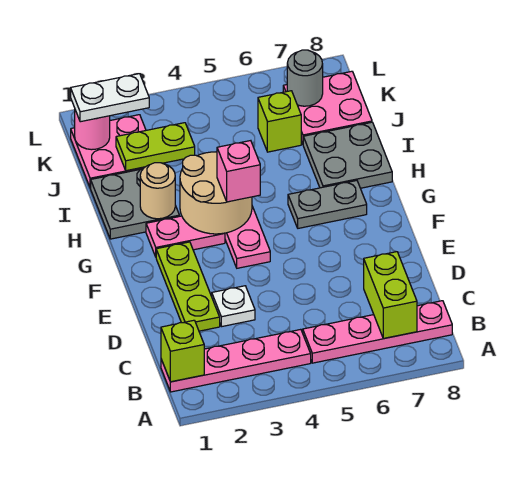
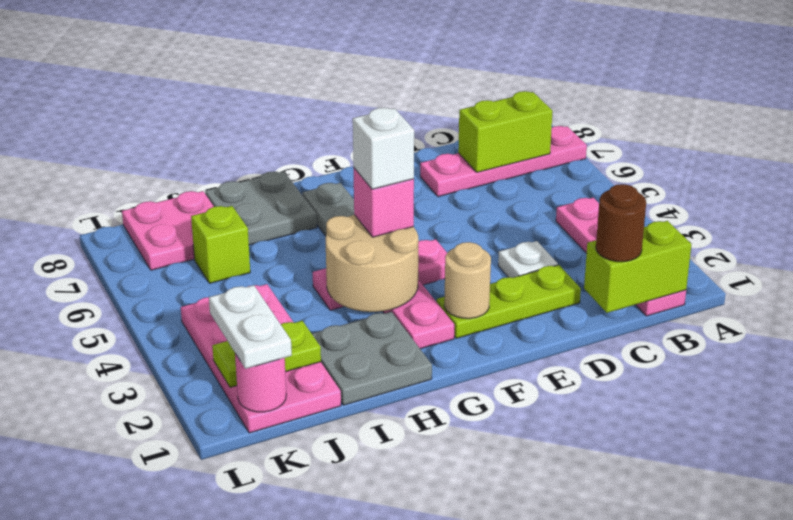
lime 1x1 brick [161,320,204,382] -> lime 1x2 brick [584,221,691,313]
pink 1x4 plate [303,301,452,363] -> pink 1x4 plate turned to [420,126,587,197]
none -> brown 1x1 round brick [596,184,646,262]
none -> white 1x1 brick [353,108,414,189]
tan 1x1 round brick [140,163,175,219] -> tan 1x1 round brick moved to [444,242,491,319]
pink 2x2 plate [71,115,146,188] -> pink 2x4 plate [181,284,341,433]
lime 1x2 plate [116,123,195,171] -> lime 1x2 plate turned to [212,321,321,387]
grey 1x1 round brick [287,50,323,106] -> none

